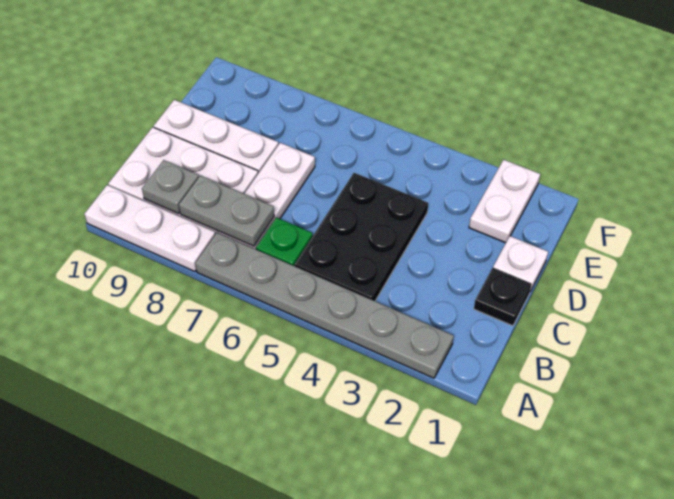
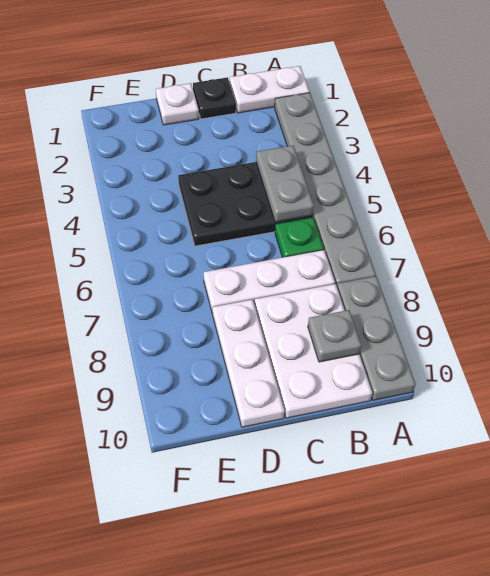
white 1x3 plate [84,185,215,271] -> grey 1x3 plate [337,276,416,400]
grey 1x2 plate [179,175,274,246] -> grey 1x2 plate moved to [256,145,314,222]
white 1x2 plate [469,160,540,243] -> white 1x2 plate moved to [230,66,310,113]

